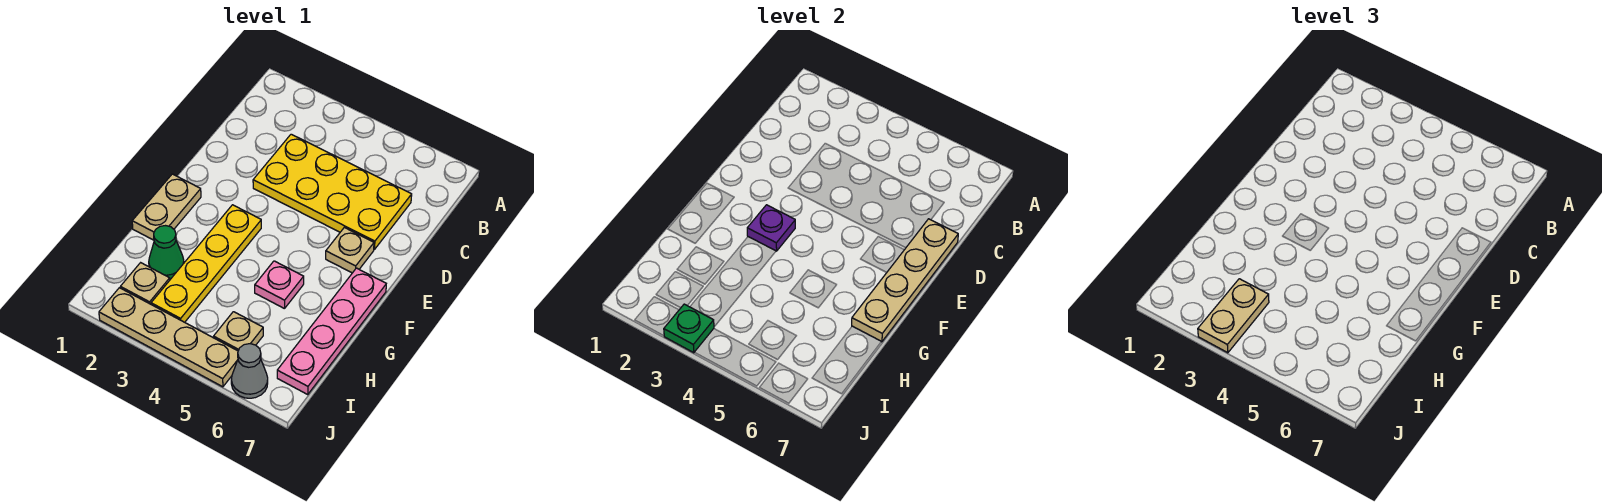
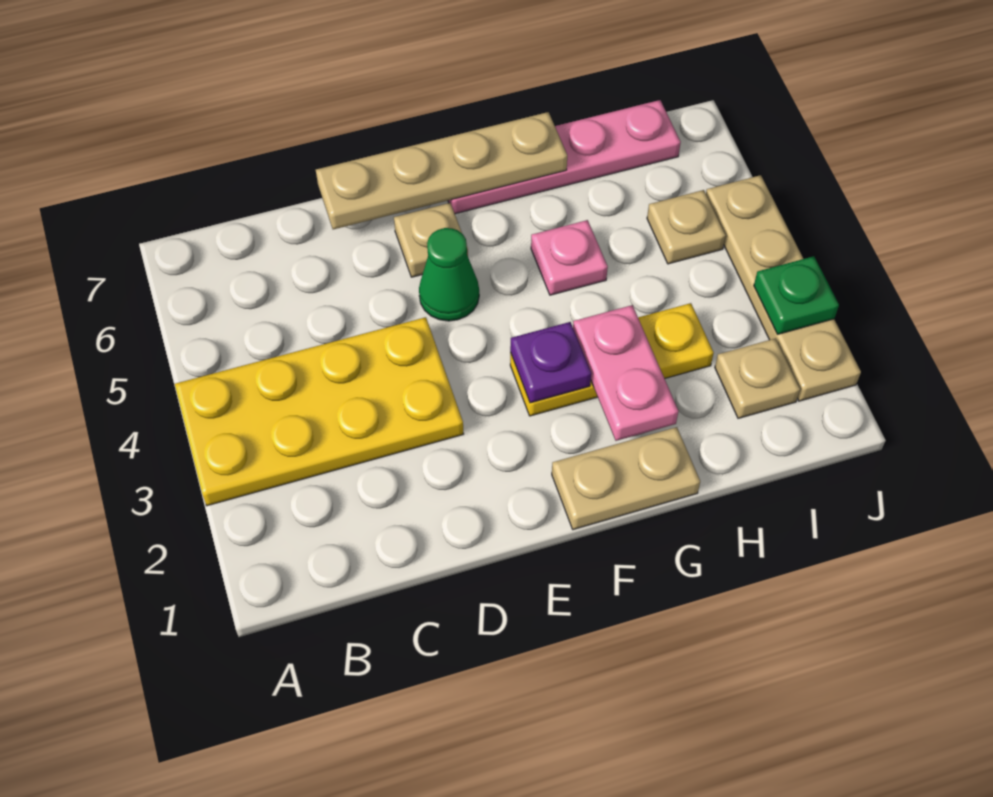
yellow 2x4 plate [253,134,412,249] -> yellow 2x4 plate turned to [175,317,463,506]
yellow 1x4 plate [151,205,261,322] -> yellow 1x3 plate [510,303,714,416]
none -> pink 1x2 plate [573,305,678,441]
green 1x1 cone [149,226,184,279] -> green 1x1 cone moved to [419,228,479,321]
tan 1x2 plate [1198,279,1269,353] -> none
grey 1x1 cone [231,344,268,398] -> none

